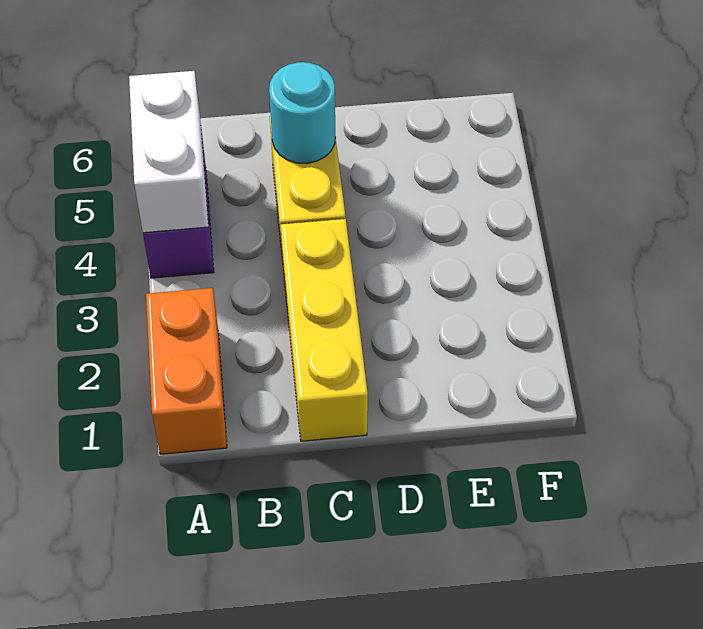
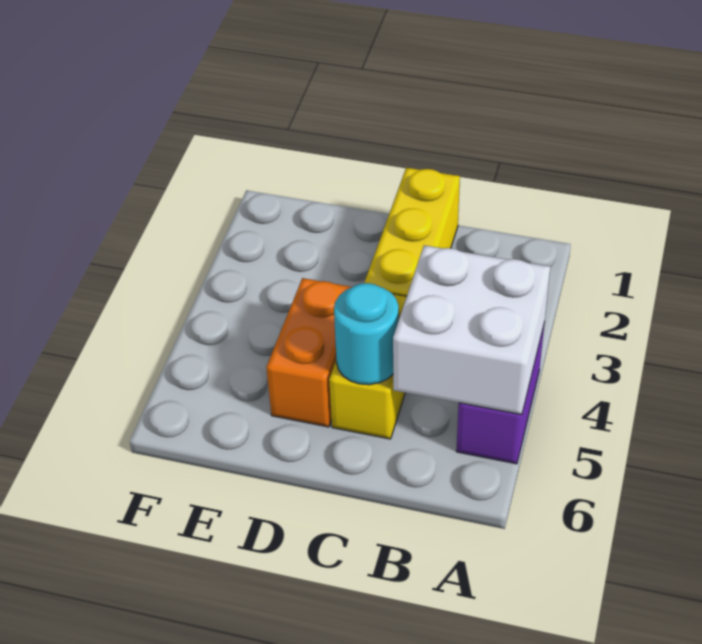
orange 1x2 brick [146,288,227,454] -> orange 1x2 brick moved to [266,278,352,427]
white 1x2 brick [129,71,208,233] -> white 2x2 brick [393,245,550,415]

